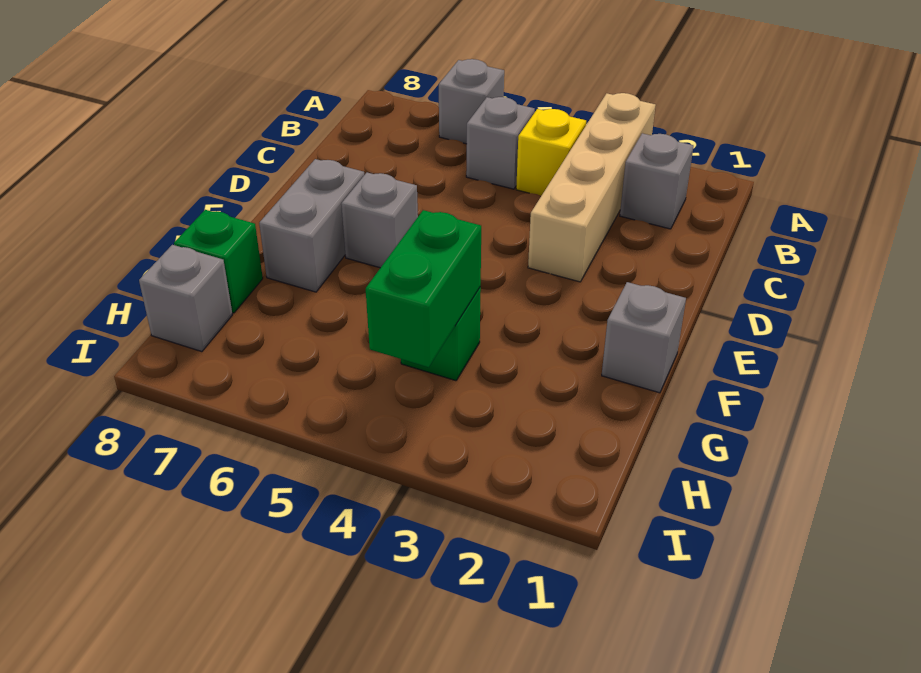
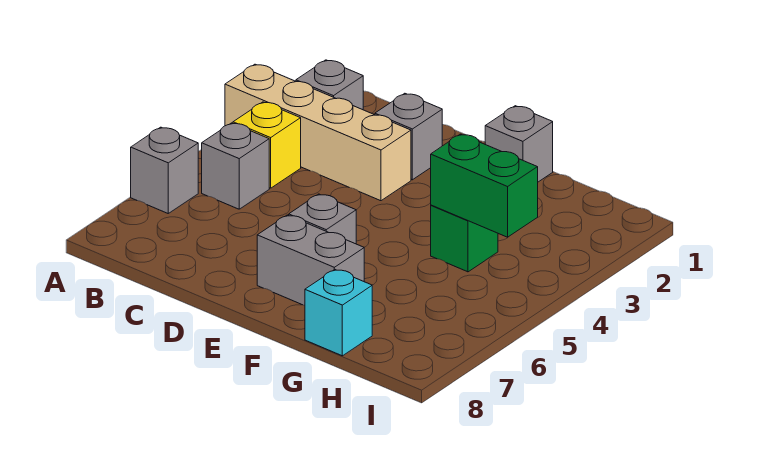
green 1x1 brick [174,210,263,313] -> cyan 1x1 brick [305,269,372,356]
grey 1x1 brick [139,245,233,352] -> grey 1x1 brick moved to [375,93,442,180]

